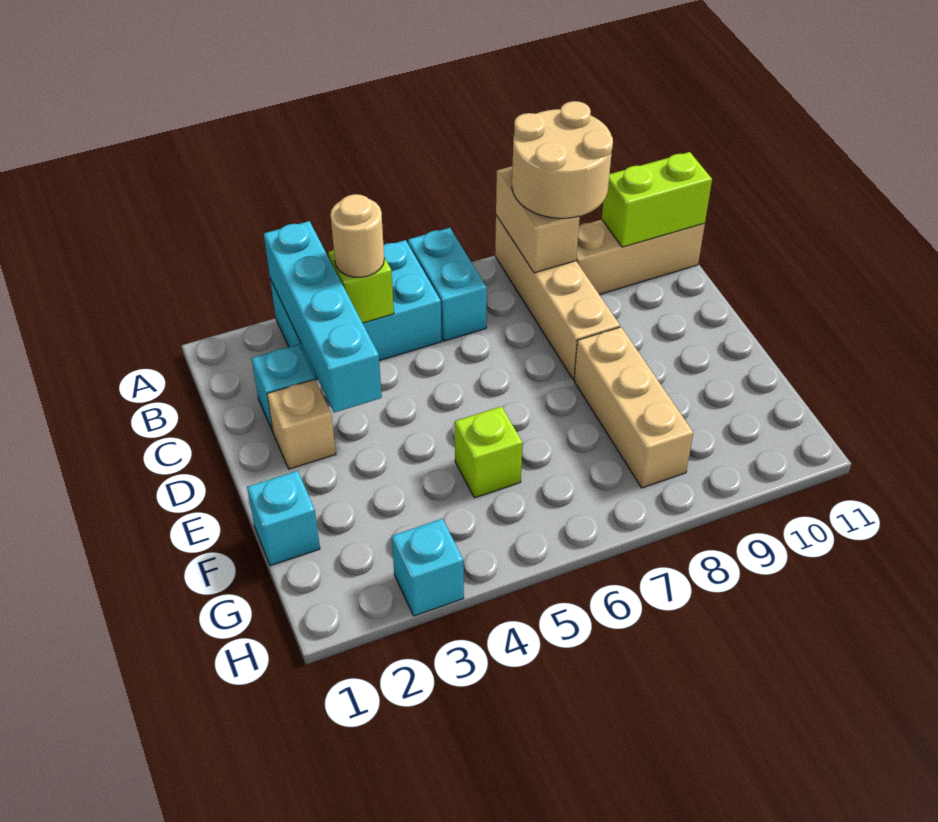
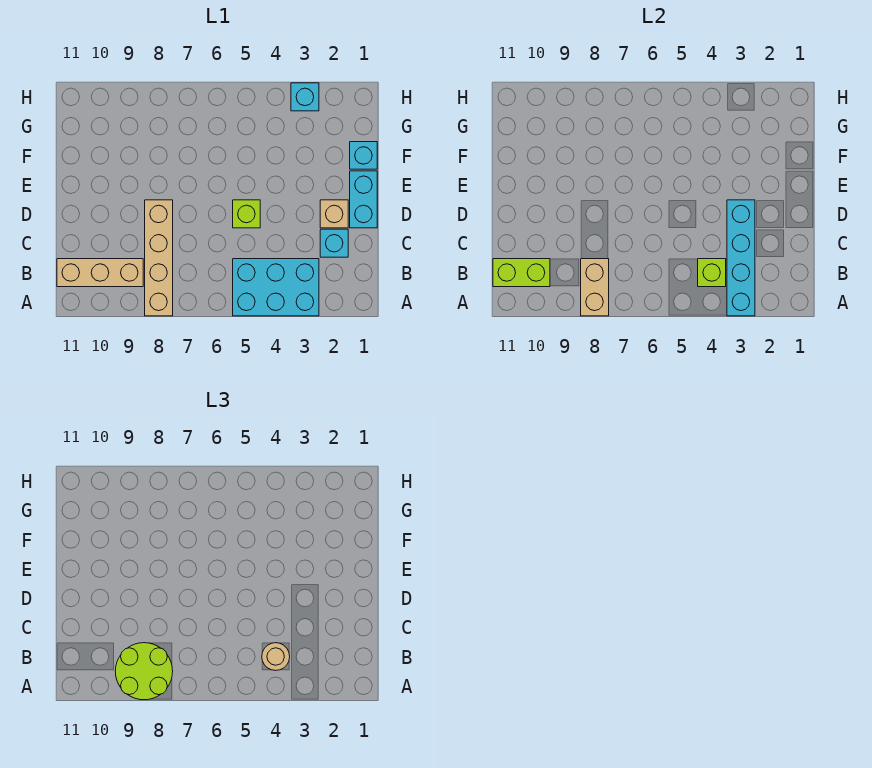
cyan 1x2 brick [408,228,487,341] -> cyan 1x2 brick moved to [350,171,377,228]
tan 2x2 round brick [512,101,613,218] -> lime 2x2 round brick [115,643,173,700]
tan 1x3 brick [574,327,693,488] -> none
lime 1x1 brick [455,406,522,498] -> lime 1x1 brick moved to [233,200,260,228]

